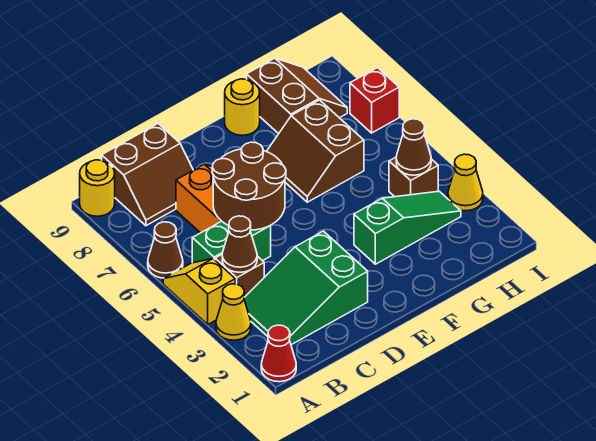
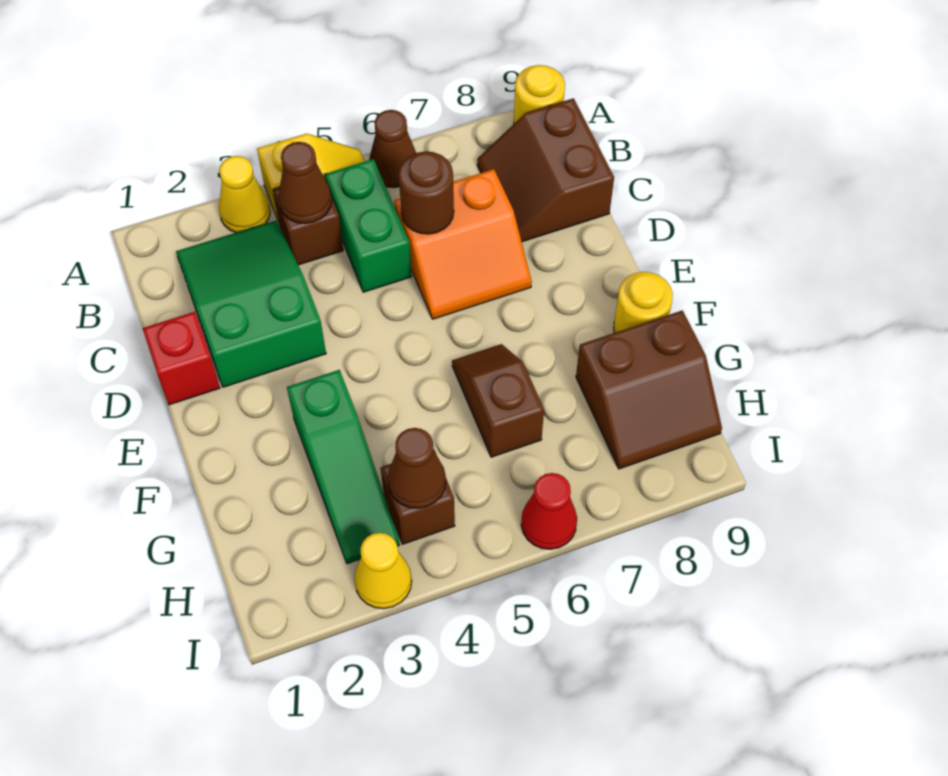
red 1x1 cone [261,325,296,382] -> red 1x1 cone moved to [521,473,577,549]
brown 2x2 round brick [212,142,286,230] -> brown 1x1 round brick [399,151,454,234]
brown 2x2 slope [266,100,364,202] -> brown 1x2 slope [452,344,544,457]
red 1x1 brick [350,68,399,133] -> red 1x1 brick moved to [142,312,220,405]

